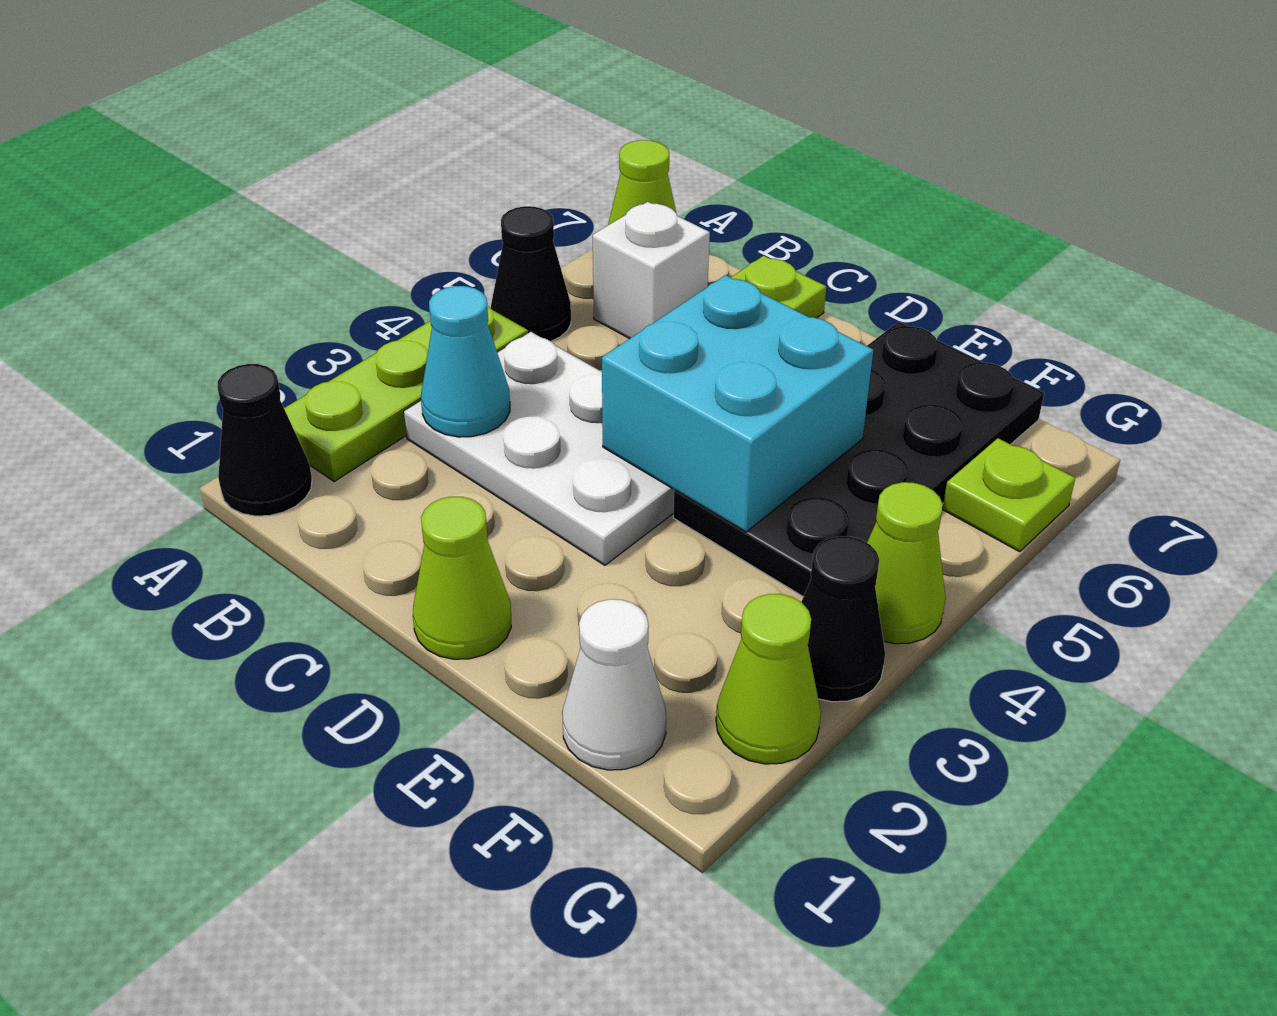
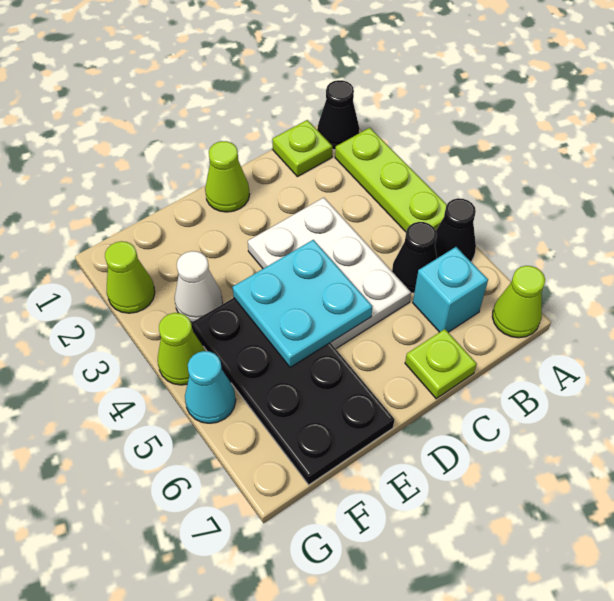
white 2x3 plate [404,332,675,565] -> white 2x3 plate turned to [248,198,411,349]
cyan 1x1 cone [421,286,510,437] -> cyan 1x1 cone moved to [185,351,236,423]
white 1x1 brick [593,202,710,339] -> cyan 1x1 brick [413,247,488,332]
cyan 2x2 brick [602,275,873,532] -> cyan 2x2 plate [233,240,372,367]
white 1x1 cone [562,599,666,770] -> white 1x1 cone moved to [175,251,223,322]
black 1x1 cone [801,536,885,702] -> black 1x1 cone moved to [392,222,437,293]
lime 1x1 plate [942,438,1075,552] -> lime 1x1 plate moved to [272,120,332,177]

